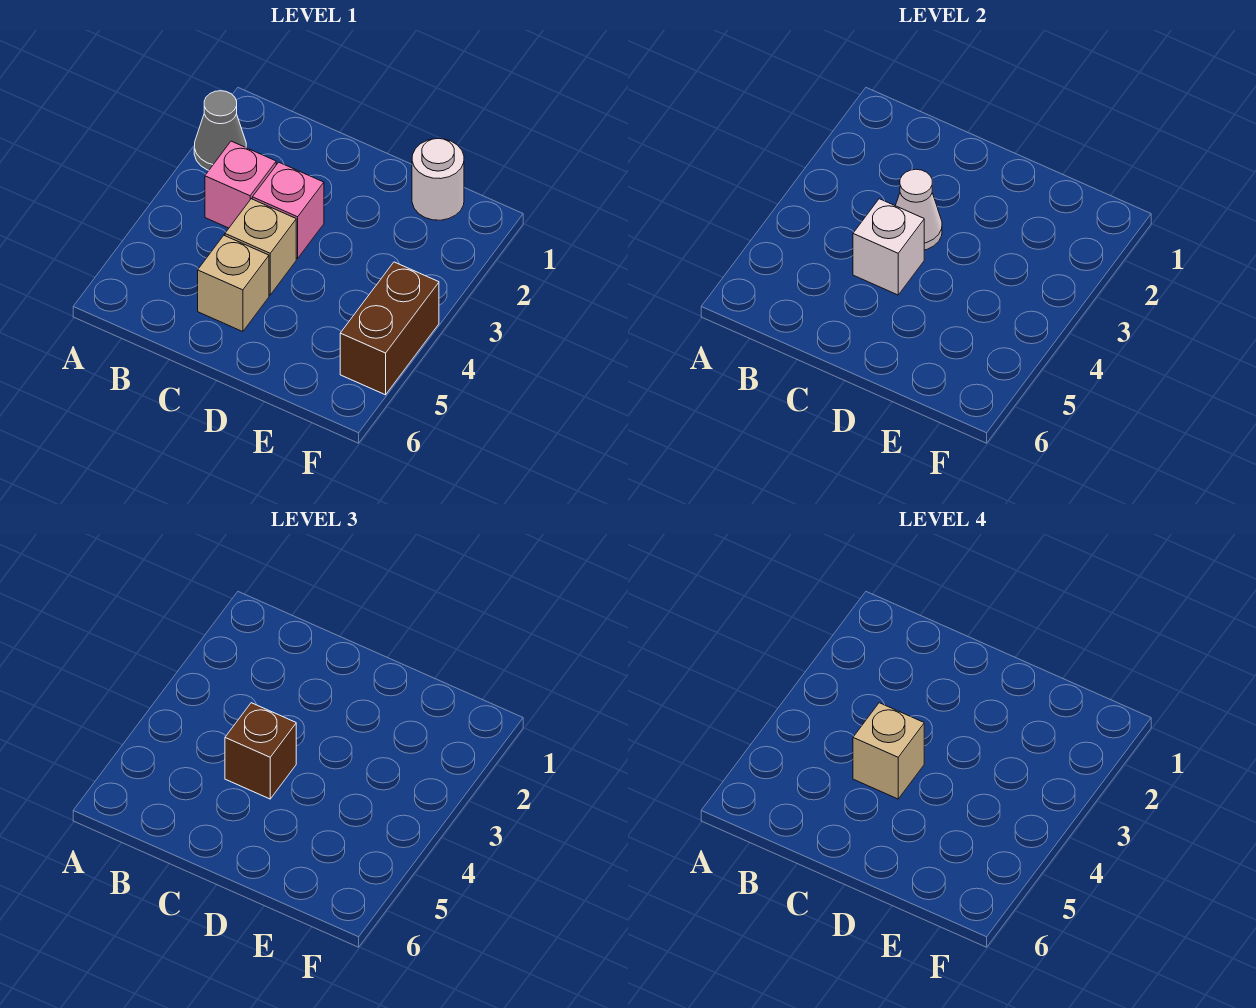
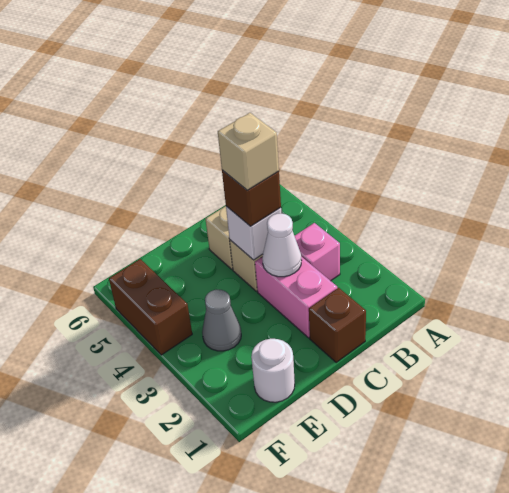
grey 1x1 cone [194,91,246,170] -> grey 1x1 cone moved to [202,290,241,351]
none -> brown 1x1 brick [309,288,366,362]
pink 1x1 brick [252,162,324,258] -> pink 1x2 brick [255,257,337,338]

